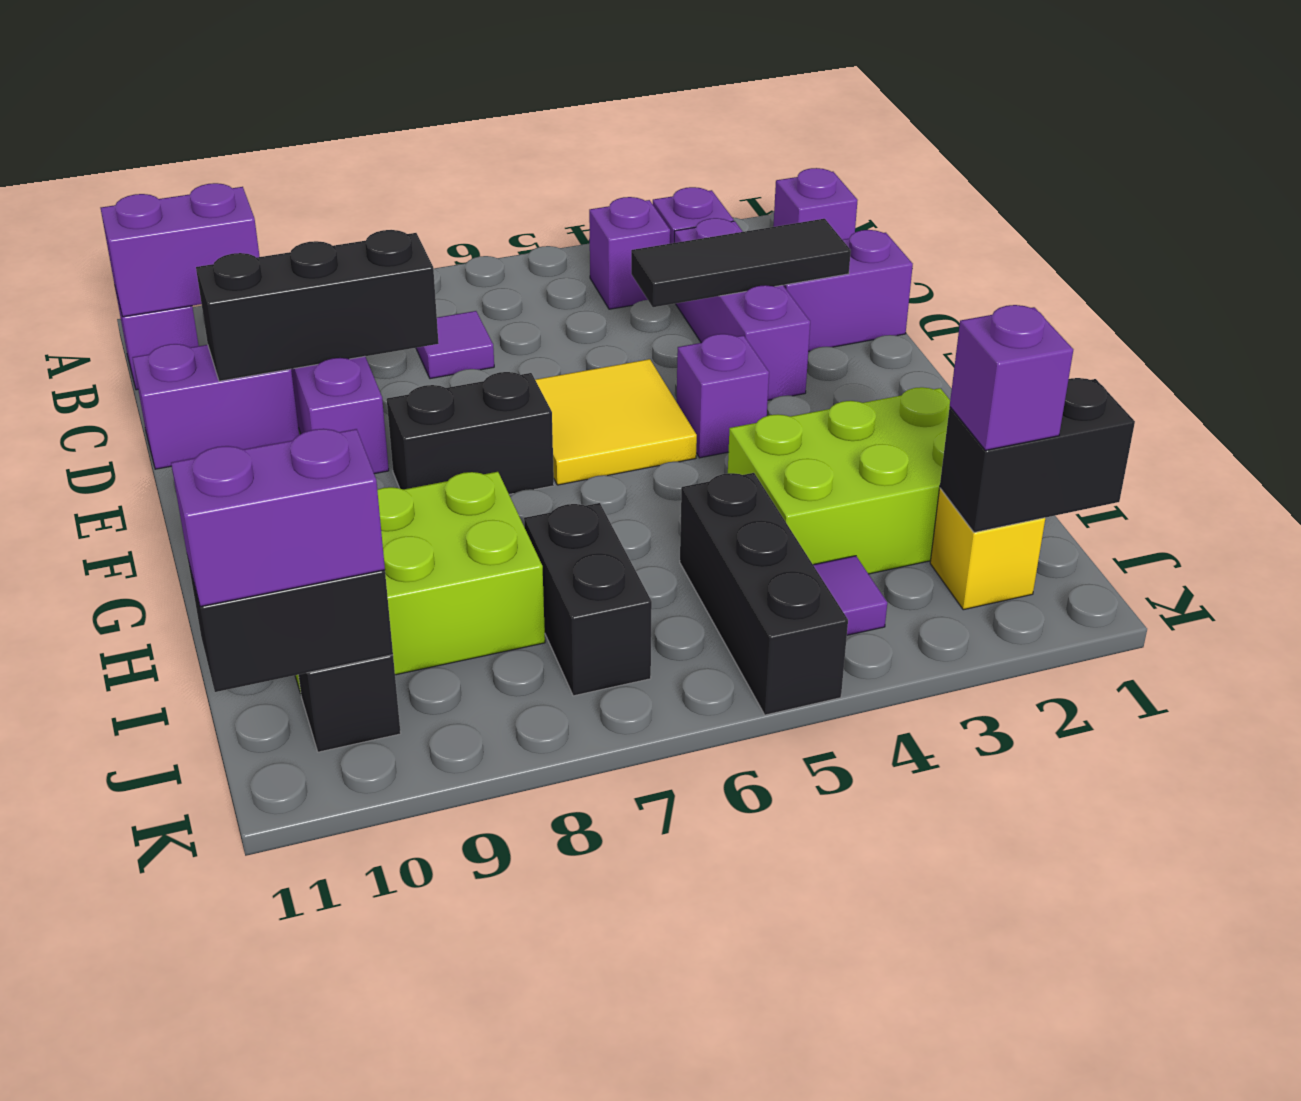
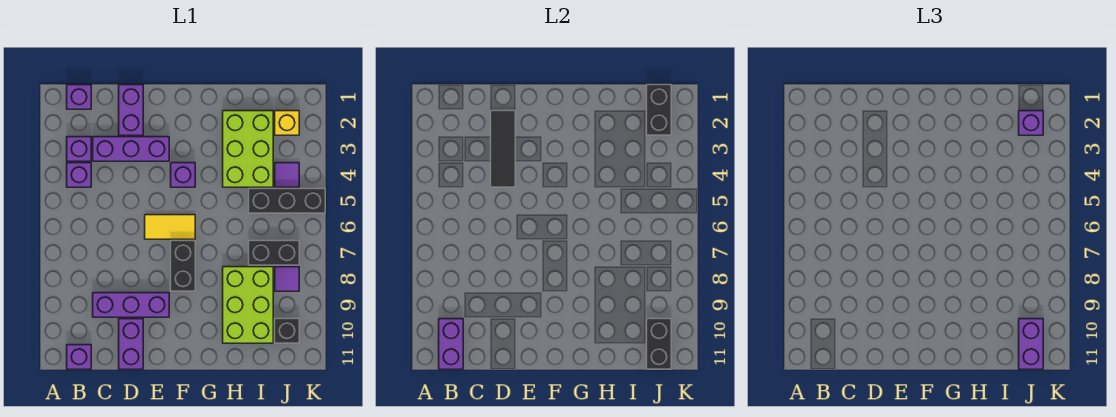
purple 1x1 tile [416,311,494,379] -> purple 1x1 tile moved to [275,267,299,291]
black 1x3 brick [196,230,439,381] -> none
yellow 2x2 tile [535,359,697,485] -> yellow 1x2 tile [145,215,195,239]

